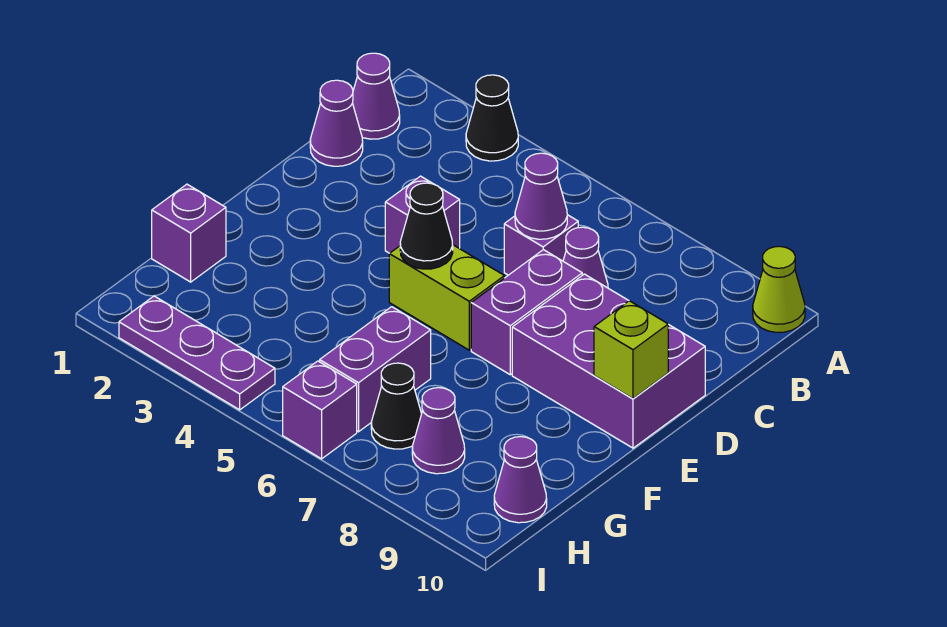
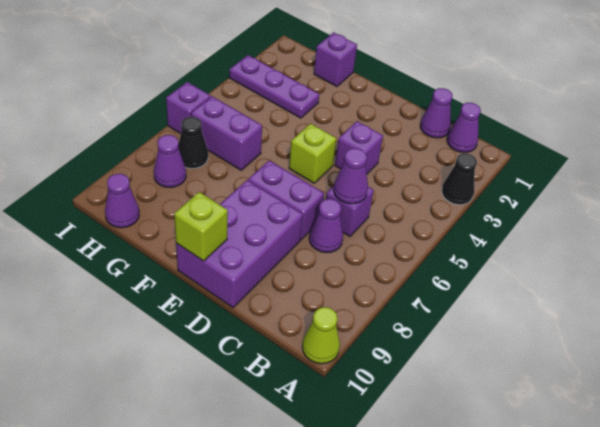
lime 1x2 brick [389,245,504,350] -> lime 1x1 brick [289,124,336,183]
black 1x1 cone [400,183,453,269] -> none
purple 1x3 plate [119,296,275,410] -> purple 1x3 plate turned to [230,55,319,118]

